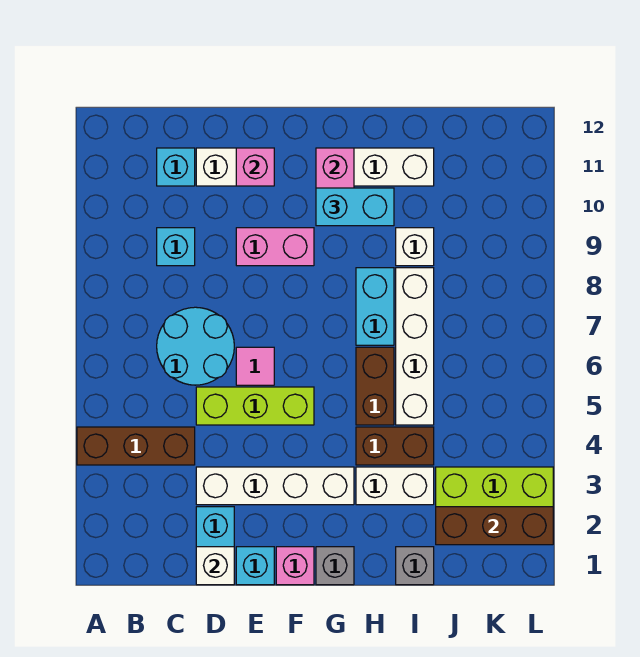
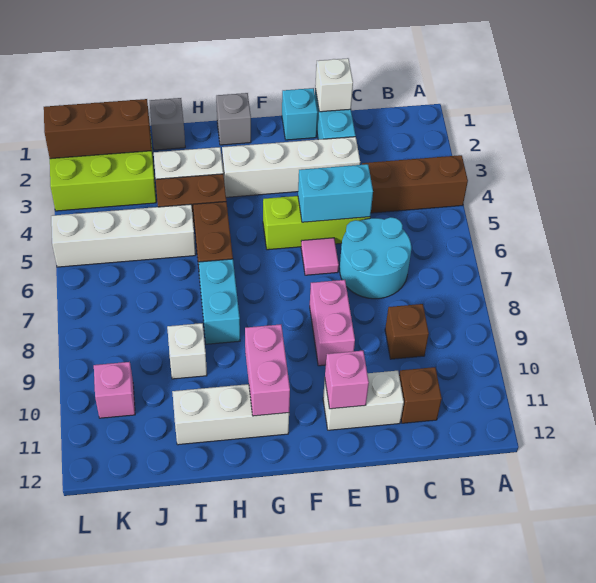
cyan 1x1 brick [157,228,195,266] -> brown 1x1 brick [385,304,429,359]
cyan 1x1 brick [157,148,195,186] -> brown 1x1 brick [399,367,442,423]
pink 1x2 brick [236,228,314,266] -> pink 1x2 brick turned to [310,280,355,366]
pink 1x1 brick [276,547,314,585] -> pink 1x1 brick moved to [94,362,135,418]
cyan 1x2 brick [316,188,394,226] -> cyan 1x2 brick moved to [298,164,373,222]
white 1x4 brick [396,268,434,425] -> white 1x4 brick turned to [51,204,196,267]

